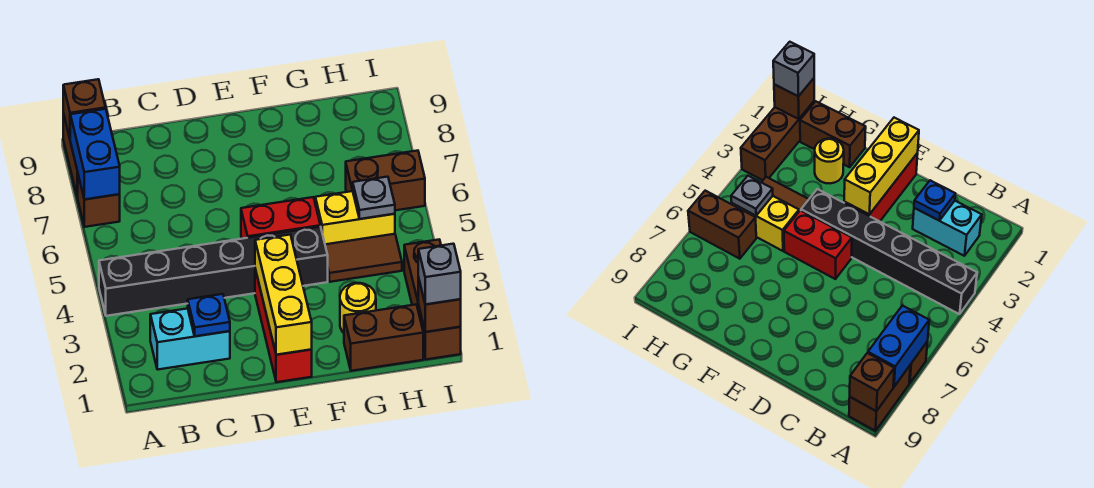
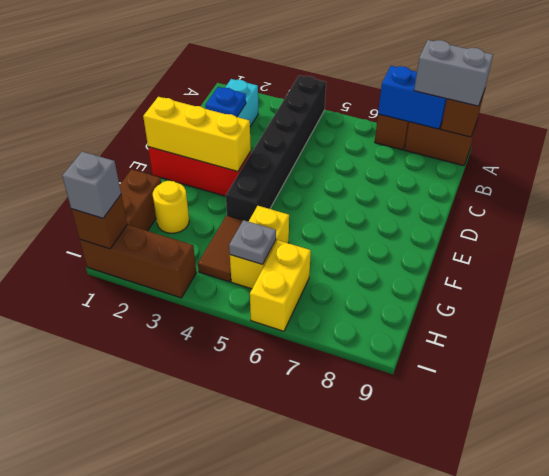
none -> grey 1x2 brick [414,40,493,106]
red 1x2 brick [241,197,320,239] -> none
brown 1x2 brick [346,151,425,210] -> yellow 1x2 brick [250,240,311,331]

